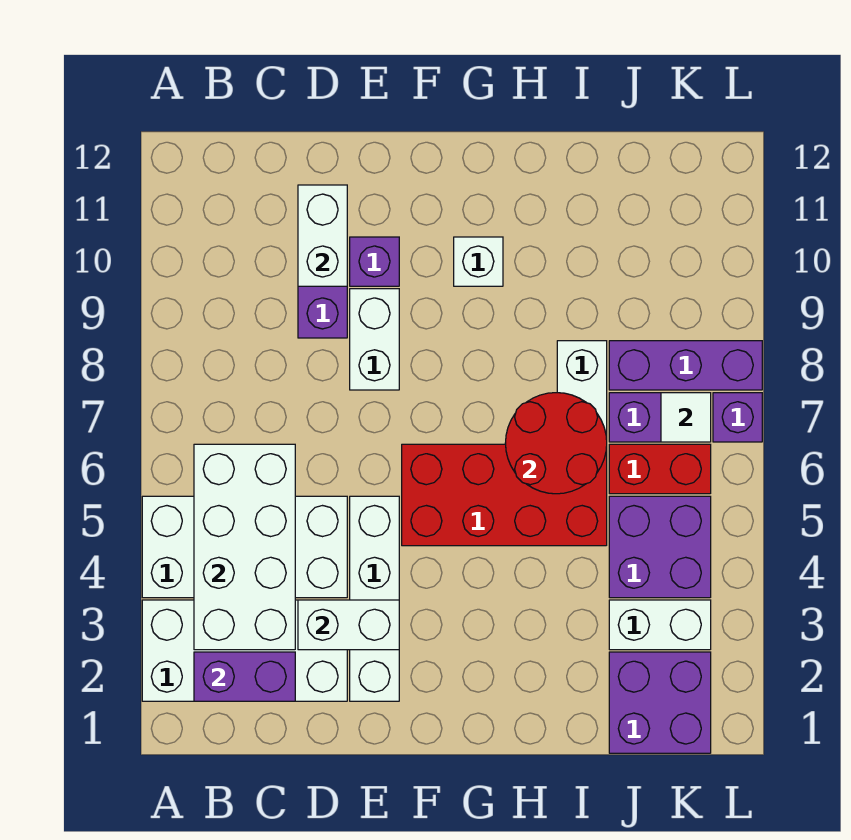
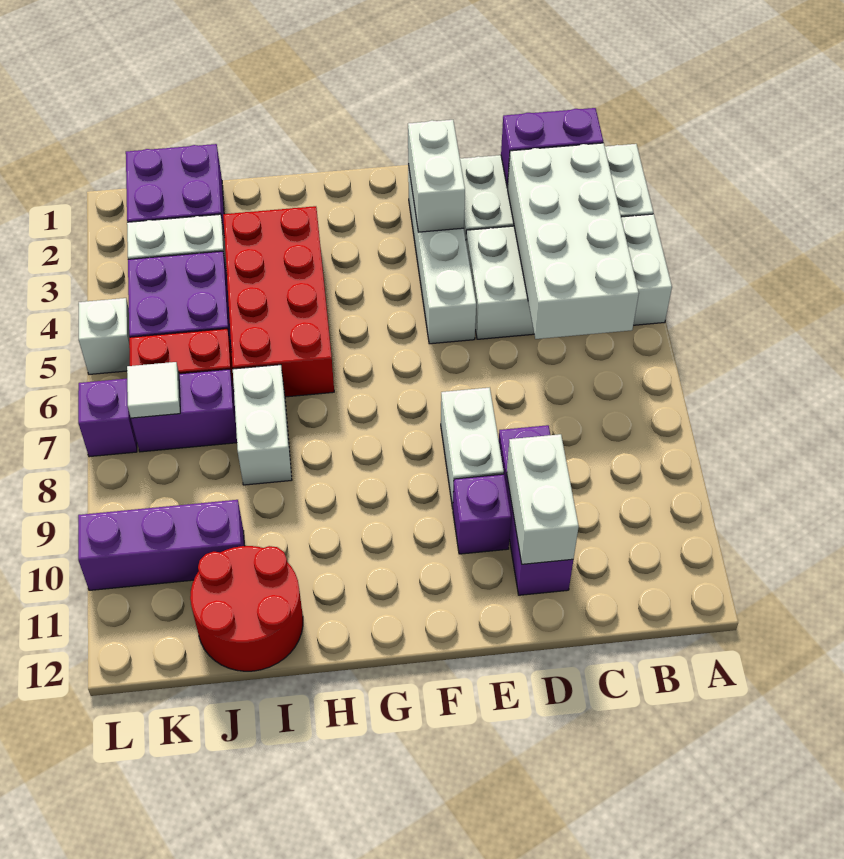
white 1x2 brick [298,600,399,650] -> white 1x2 brick turned to [408,120,465,232]
red 2x4 brick [402,444,607,546] -> red 2x4 brick turned to [223,206,334,397]
white 1x1 brick [454,237,503,286] -> white 1x1 brick moved to [79,298,130,374]
red 2x2 round brick [505,393,607,494] -> red 2x2 round brick moved to [190,546,303,671]
purple 1x3 brick [609,341,762,390] -> purple 1x3 brick moved to [78,500,244,590]

